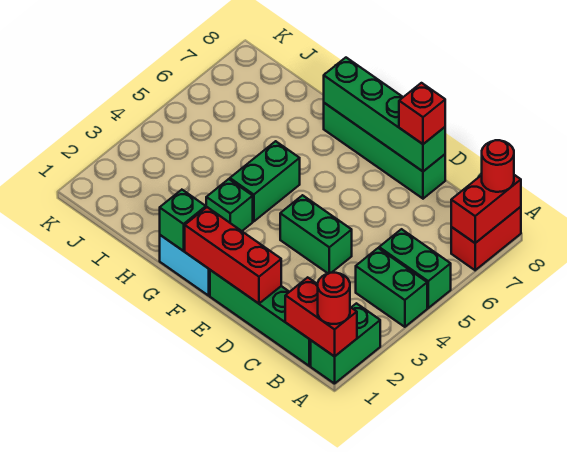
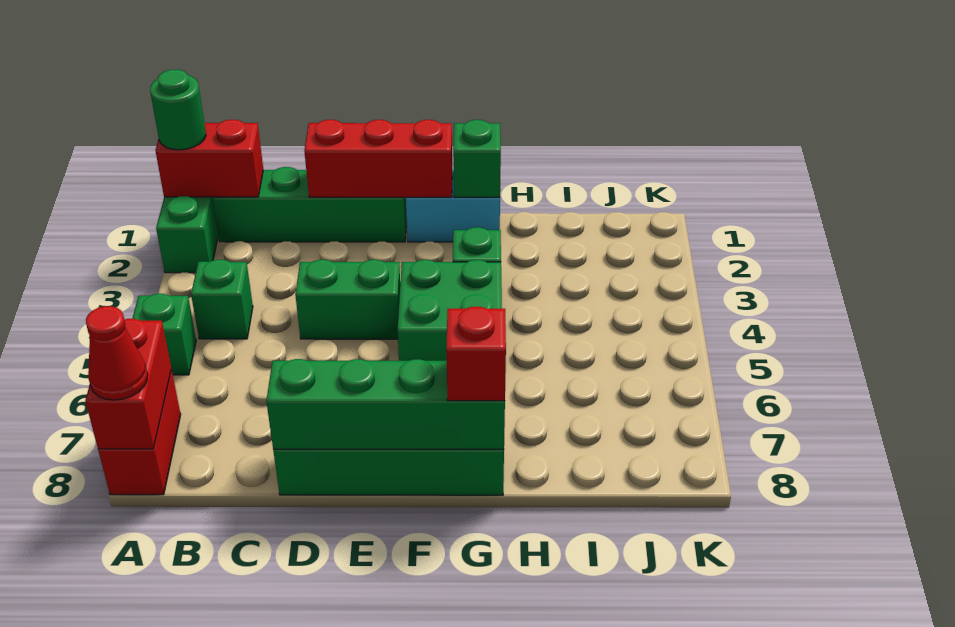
red 1x1 round brick [318,273,350,324] -> green 1x1 round brick [150,70,206,150]
green 1x2 brick [356,248,427,327] -> green 1x1 brick [191,260,253,339]
green 1x2 brick [379,229,451,308] -> green 1x1 brick [132,294,196,375]
red 1x1 round brick [482,140,514,192] -> red 1x1 cone [86,306,148,400]
red 1x1 brick [399,83,445,144] -> red 1x1 brick moved to [446,307,506,401]
green 1x2 brick [230,141,300,221] -> green 2x2 brick [398,260,502,361]

